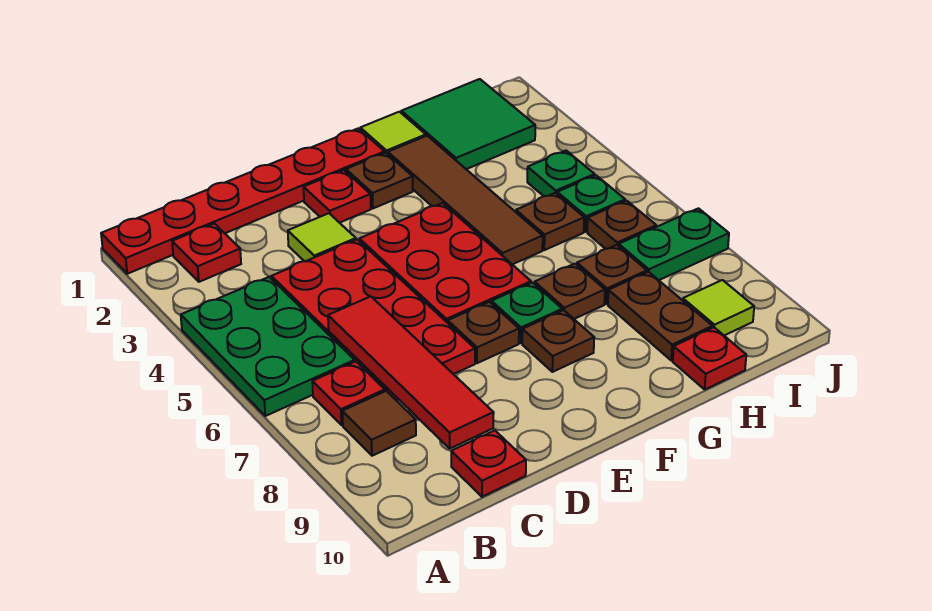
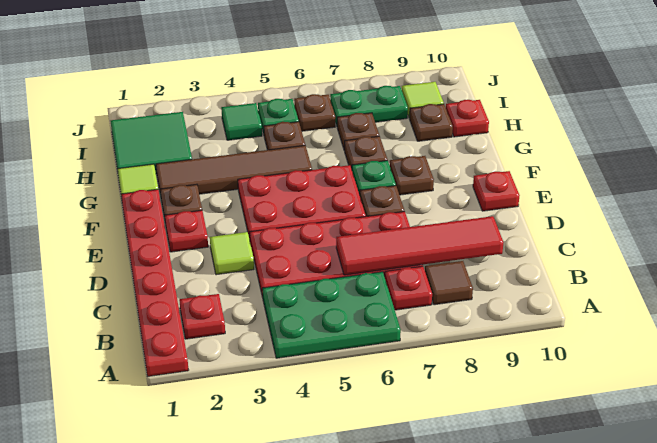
red 1x1 plate [451,430,526,497] -> red 1x1 plate moved to [473,171,520,211]
brown 1x2 plate [608,272,712,360] -> brown 1x1 plate [410,104,453,141]
green 1x1 plate [527,151,595,196] -> green 1x1 tile [221,103,262,140]
green 1x2 plate [619,208,729,280] -> green 1x2 plate turned to [330,86,408,126]

